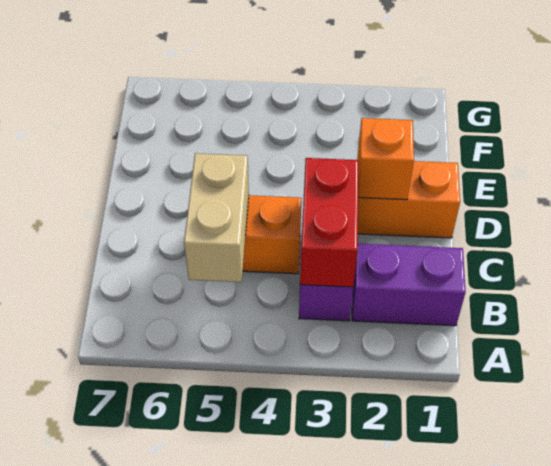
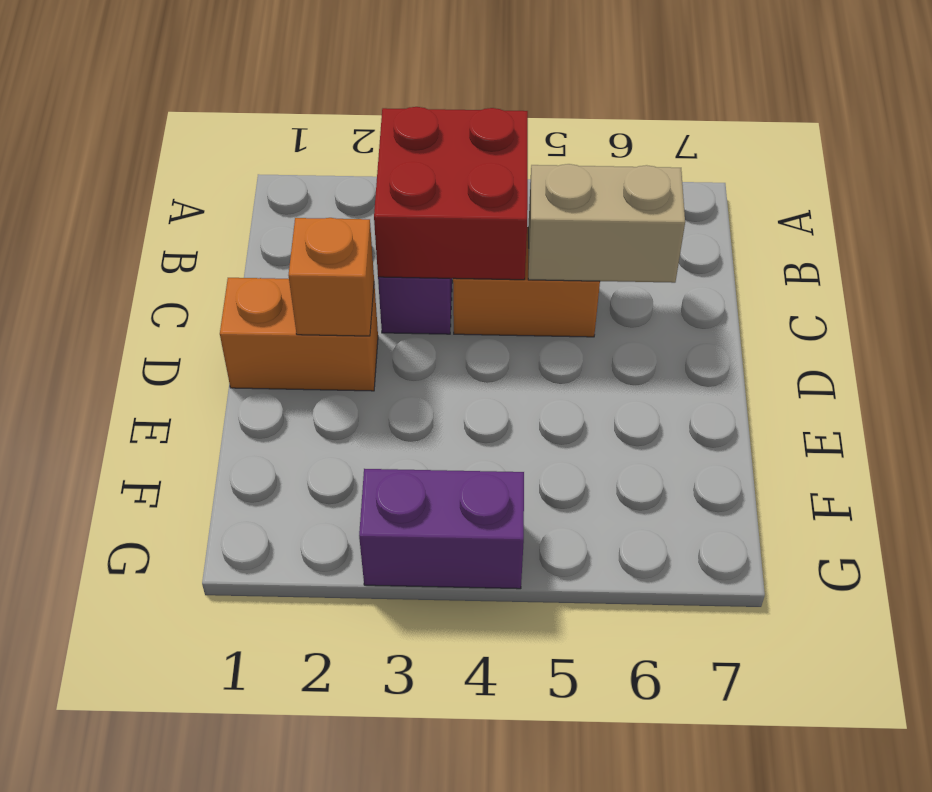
purple 1x2 brick [352,244,466,326] -> purple 1x2 brick moved to [359,469,524,589]
red 1x2 brick [300,158,358,287] -> red 2x2 brick [374,107,528,280]
tan 1x2 brick [184,153,249,282] -> tan 1x2 brick turned to [528,164,685,283]

